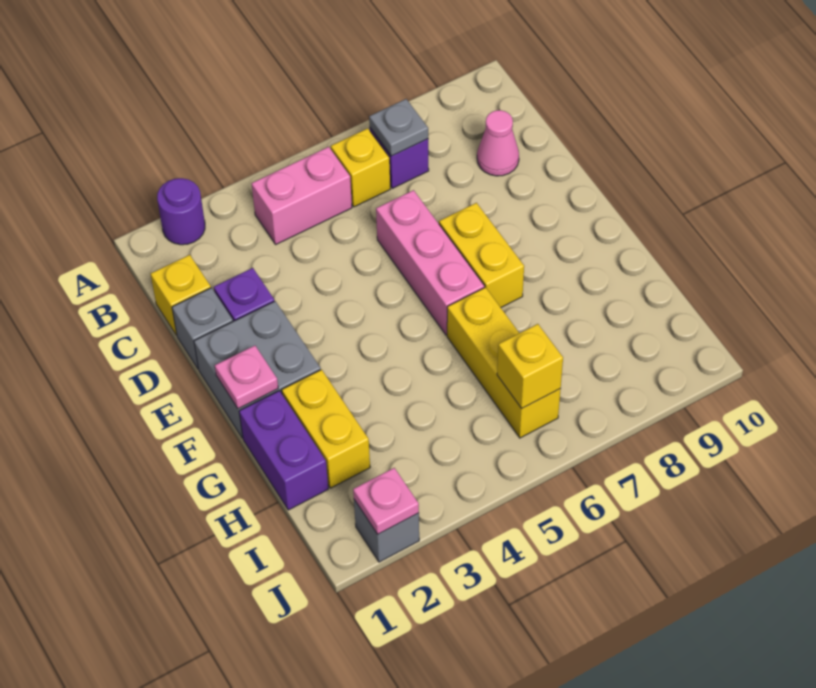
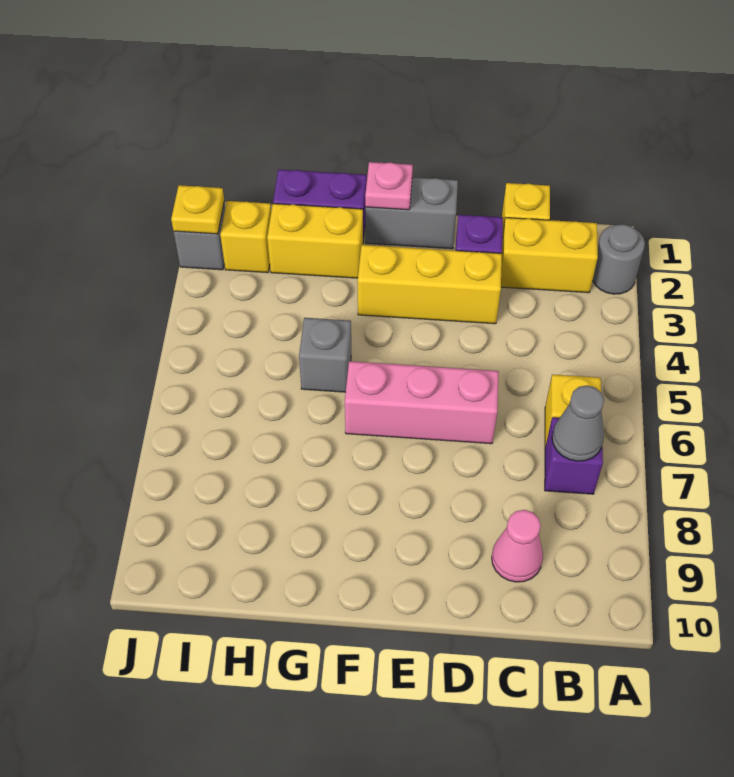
purple 1x1 round brick [157,178,205,245] -> grey 1x1 round brick [593,224,645,294]
pink 1x2 brick [251,147,352,244] -> none
grey 1x1 plate [369,99,428,156] -> grey 1x1 cone [552,385,604,461]
grey 1x1 brick [172,288,233,369] -> grey 1x1 brick moved to [299,318,351,392]
grey 2x2 brick [194,301,321,438] -> grey 1x2 brick [365,177,458,249]
yellow 1x2 brick [439,203,524,307] -> yellow 1x2 brick moved to [501,218,598,293]
yellow 1x3 brick [447,287,561,438] -> yellow 1x3 brick moved to [358,245,502,324]
yellow 1x1 brick [497,324,563,409] -> yellow 1x1 brick moved to [220,201,271,273]
pink 1x1 plate [353,468,419,534] -> yellow 1x1 plate [171,185,224,234]

